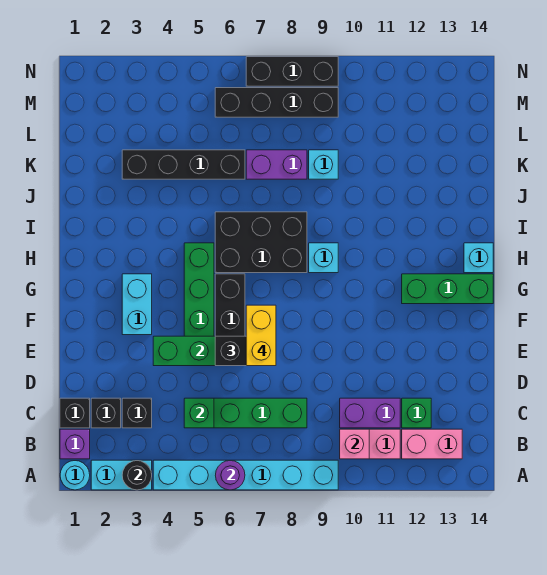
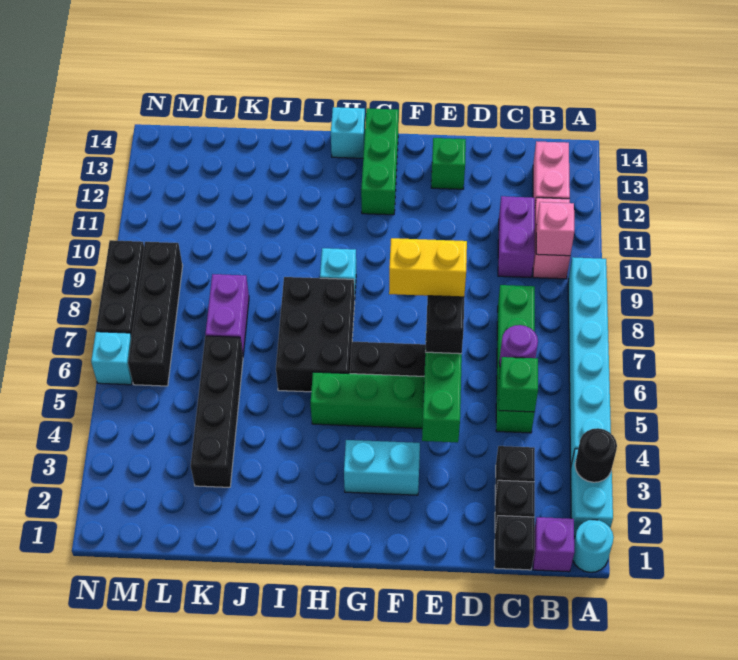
purple 1x1 round brick [215,460,245,490] -> purple 1x1 round brick moved to [499,325,538,367]
green 1x1 brick [402,398,431,428] -> green 1x1 brick moved to [431,138,466,189]
cyan 1x1 brick [309,150,338,179] -> cyan 1x1 brick moved to [91,332,132,385]

